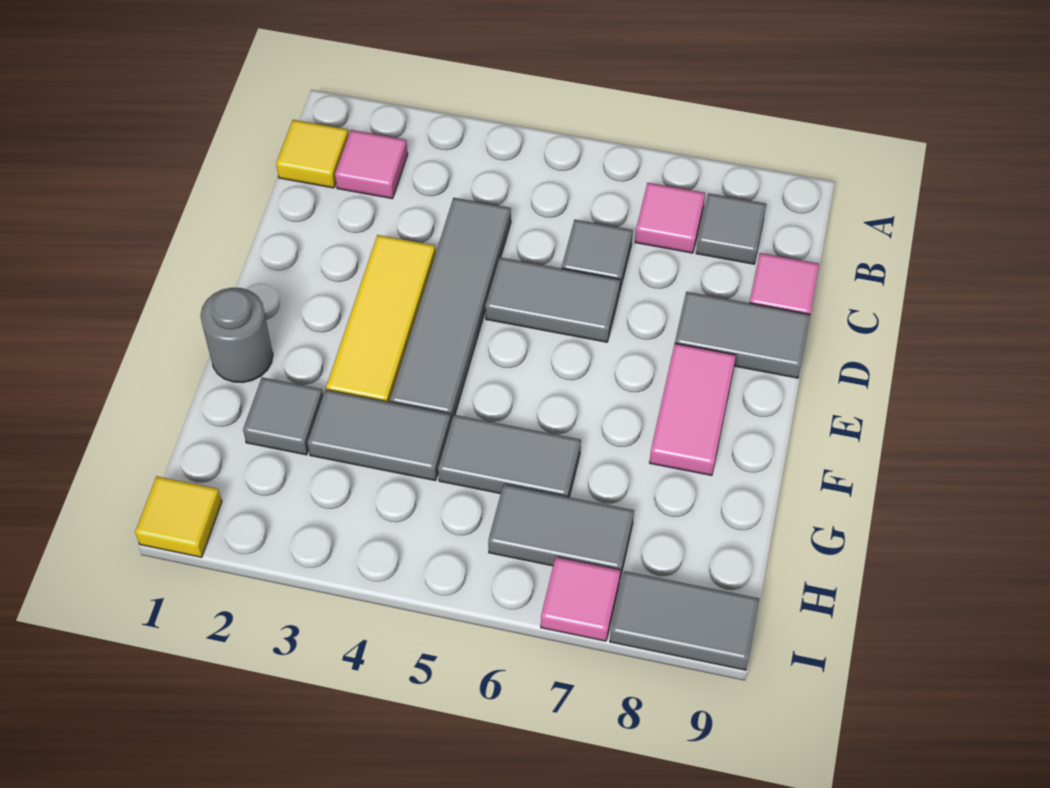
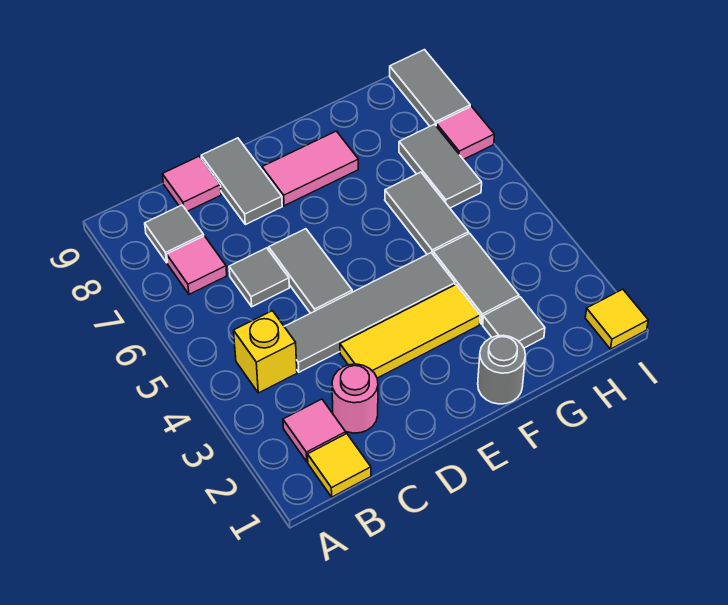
none -> yellow 1x1 brick [234,311,297,393]
none -> pink 1x1 round brick [332,364,378,433]

